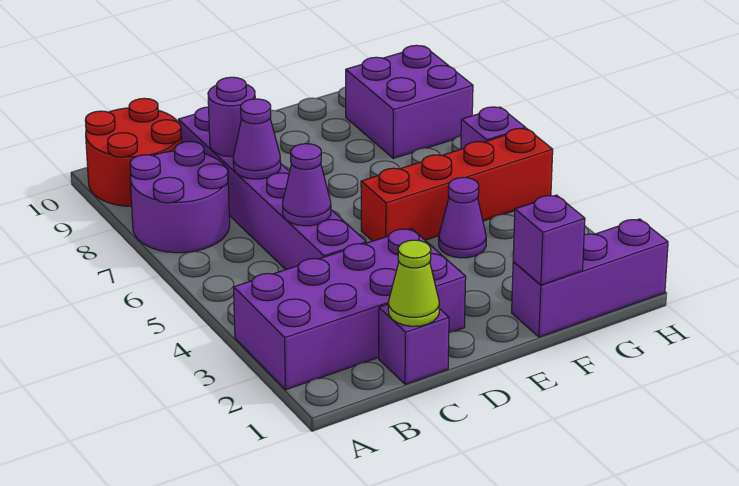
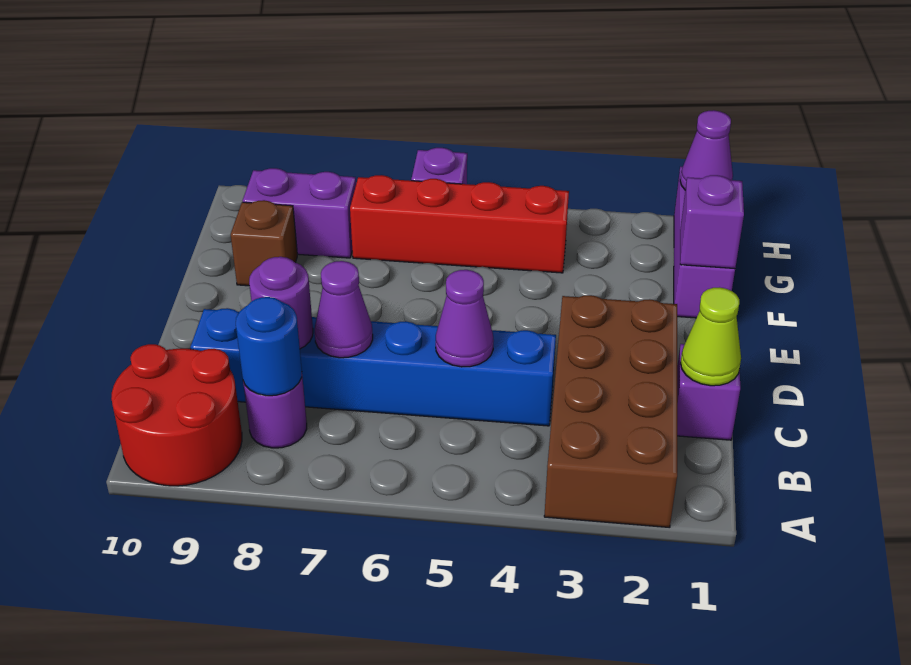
purple 2x4 brick [234,229,466,390] -> brown 2x4 brick [544,295,677,528]
purple 2x2 round brick [130,142,230,253] -> purple 1x1 round brick [243,378,307,448]
none -> blue 1x1 round brick [236,297,302,396]
purple 1x6 brick [178,107,366,270] -> blue 1x6 brick [190,308,556,426]
red 1x4 brick [361,128,553,241] -> red 1x4 brick turned to [350,175,569,273]
purple 1x1 cone [439,178,486,258] -> purple 1x1 cone moved to [680,110,733,190]
none -> brown 1x1 brick [231,200,297,286]
purple 2x2 brick [346,45,473,158] -> purple 1x2 brick [243,168,356,258]

